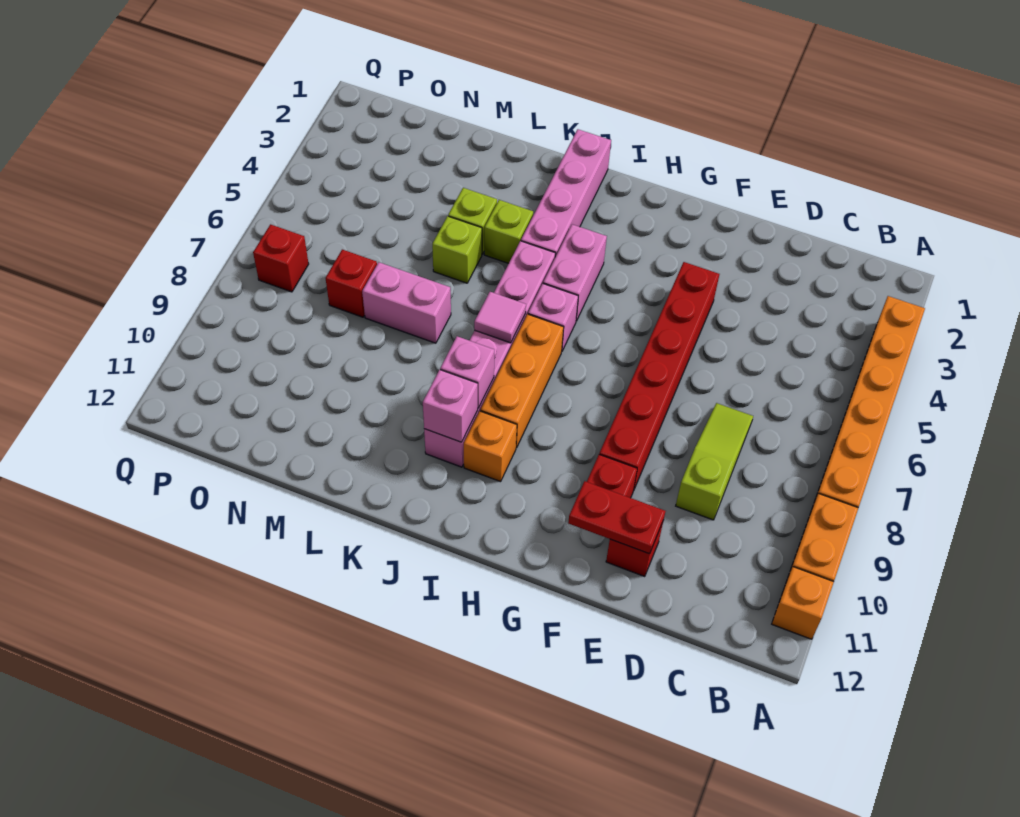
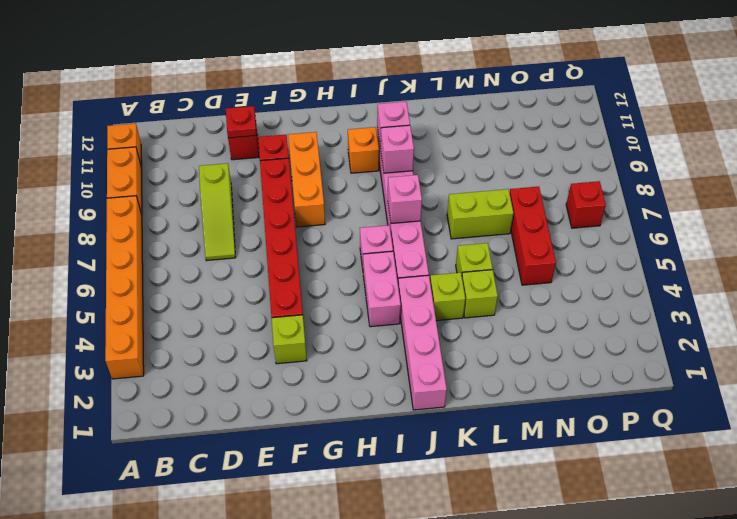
red 1x2 plate [568,481,665,554] -> red 1x1 plate [226,106,257,138]
none -> lime 1x1 brick [272,315,307,364]
orange 1x3 brick [480,314,564,448] -> orange 1x3 brick moved to [288,132,325,227]
pink 1x1 tile [474,292,526,343] -> pink 1x1 brick [388,175,422,224]
pink 1x2 brick [362,262,451,343] -> lime 1x2 brick [447,189,514,239]
red 1x1 brick [326,250,377,317] -> red 1x3 brick [510,187,556,285]

